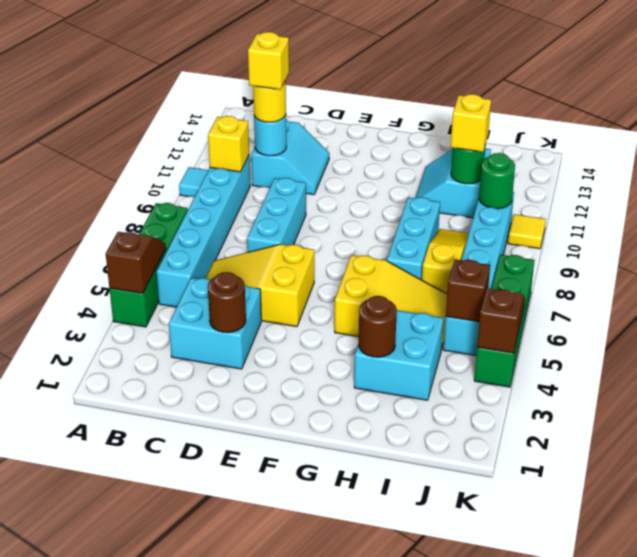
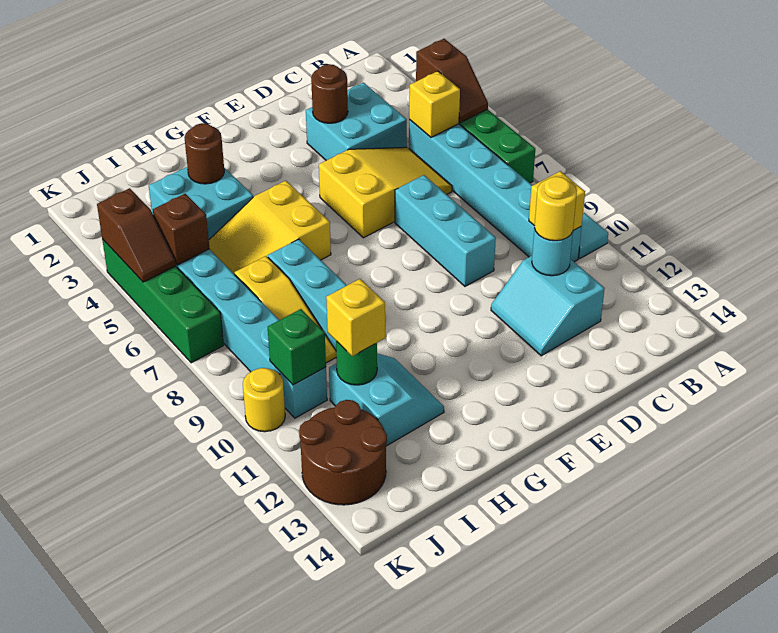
yellow 1x1 brick [248,32,289,90] -> yellow 1x1 brick moved to [409,71,460,137]
green 1x1 round brick [479,153,515,209] -> green 1x1 brick [268,309,326,385]
none -> brown 2x2 round brick [299,400,387,505]
yellow 1x1 tile [508,214,546,249] -> yellow 1x1 round brick [243,368,285,432]

